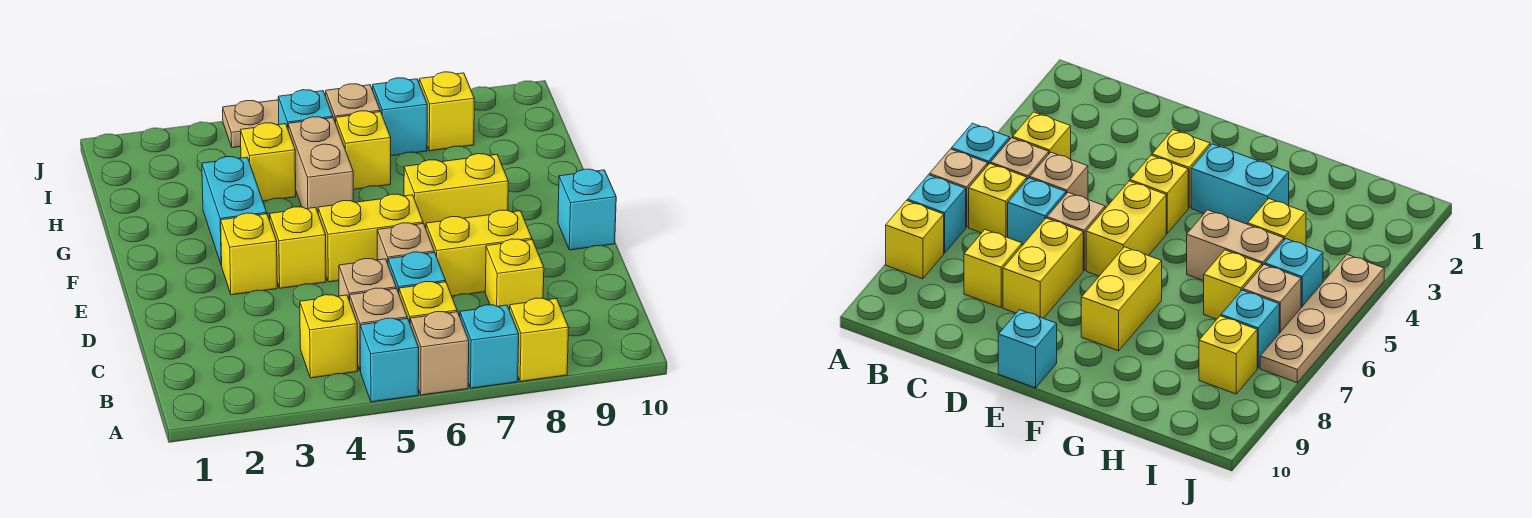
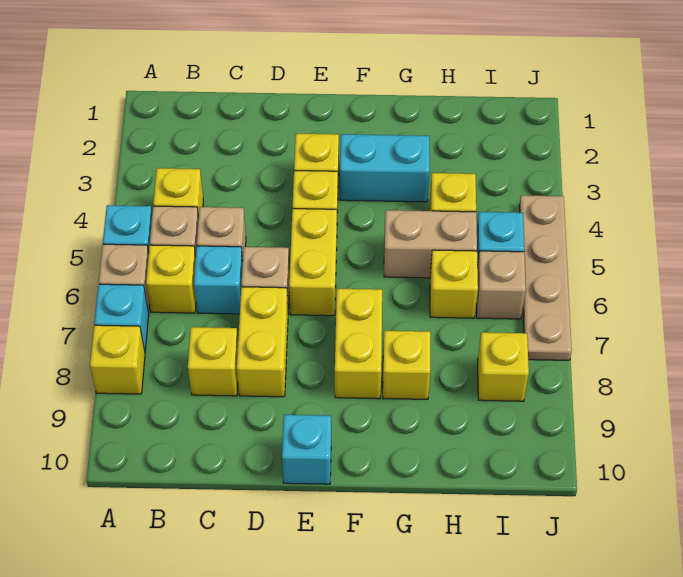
none -> yellow 1x1 brick [383,331,430,399]
cyan 1x1 brick [373,78,427,156] -> none

